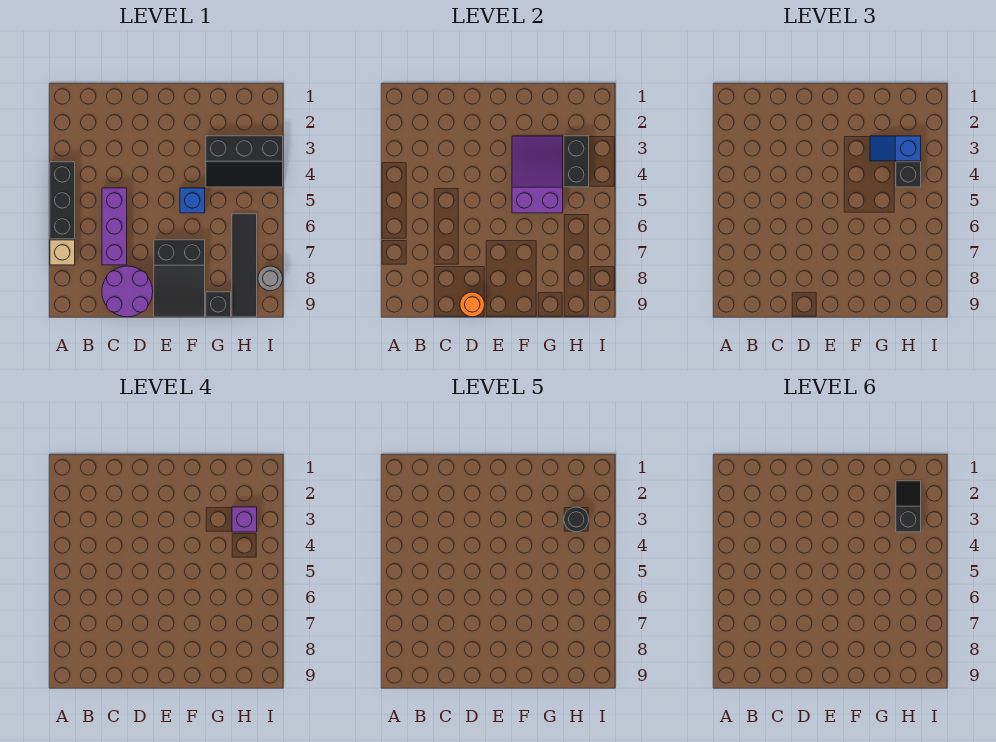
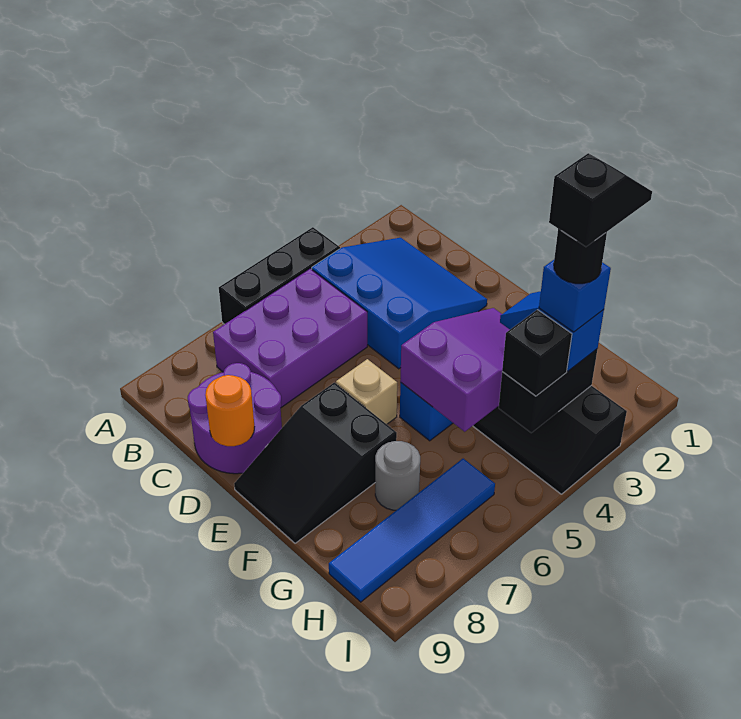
tan 1x1 brick [50,240,75,265] -> tan 1x1 brick moved to [336,359,397,424]
none -> blue 3x3 slope [312,238,487,369]
purple 1x3 brick [102,188,127,265] -> purple 2x3 brick [213,269,367,407]
black 1x1 brick [206,292,231,317] -> none
purple 1x1 brick [232,507,257,532] -> blue 1x1 brick [539,260,611,332]
black 1x4 tile [232,214,257,317] -> blue 1x4 tile [329,459,495,602]
grey 1x1 round brick [258,266,283,291] -> grey 1x1 round brick moved to [375,441,420,510]

